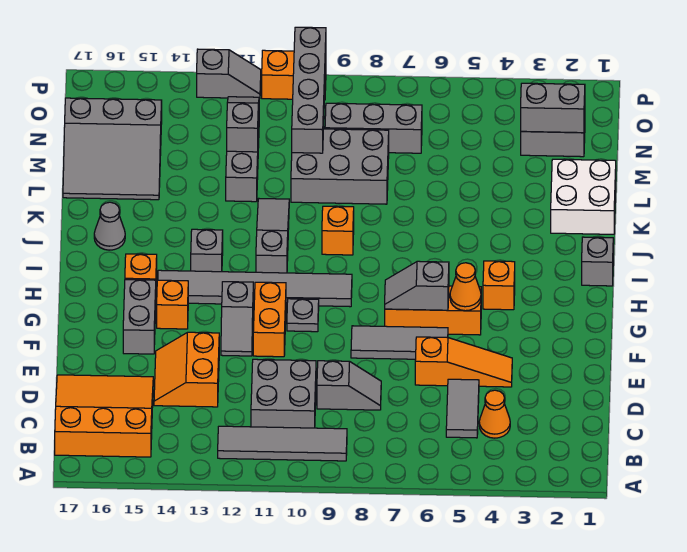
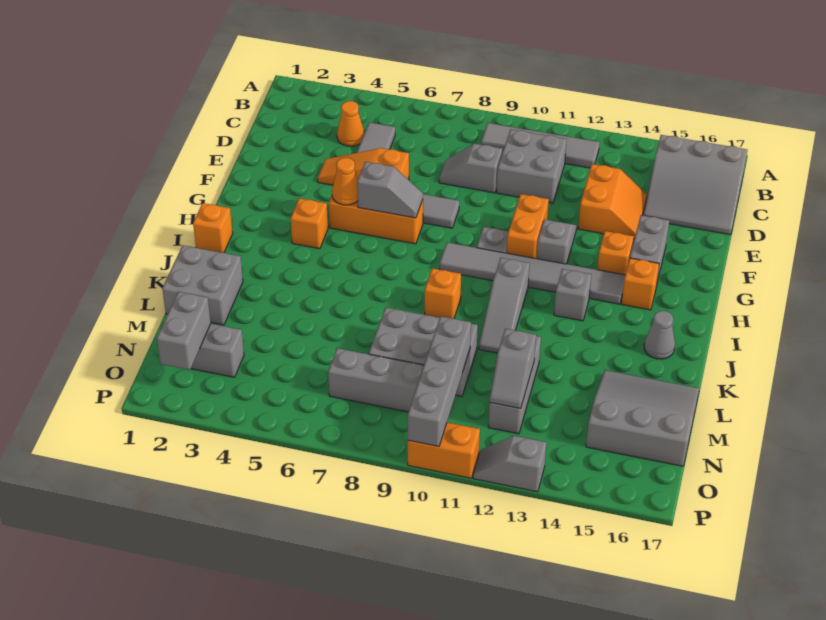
orange 3x3 slope [55,375,153,457] -> grey 3x3 slope [643,135,747,235]
grey 1x1 brick [582,237,613,286] -> orange 1x1 brick [193,203,233,253]
white 2x2 brick [551,159,616,234] -> grey 2x2 brick [162,245,243,325]
grey 1x2 brick [521,83,585,133] -> grey 1x2 brick turned to [157,292,211,370]

